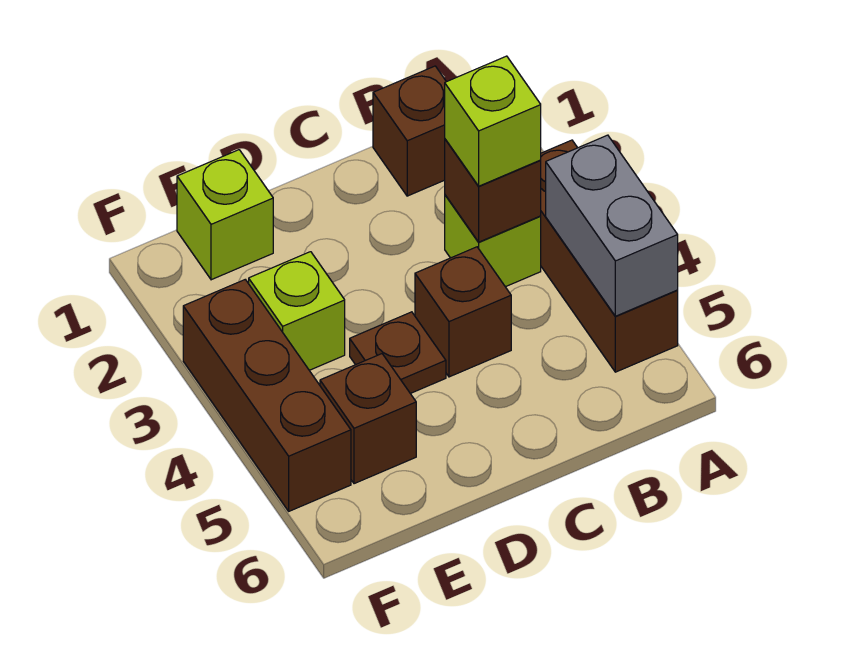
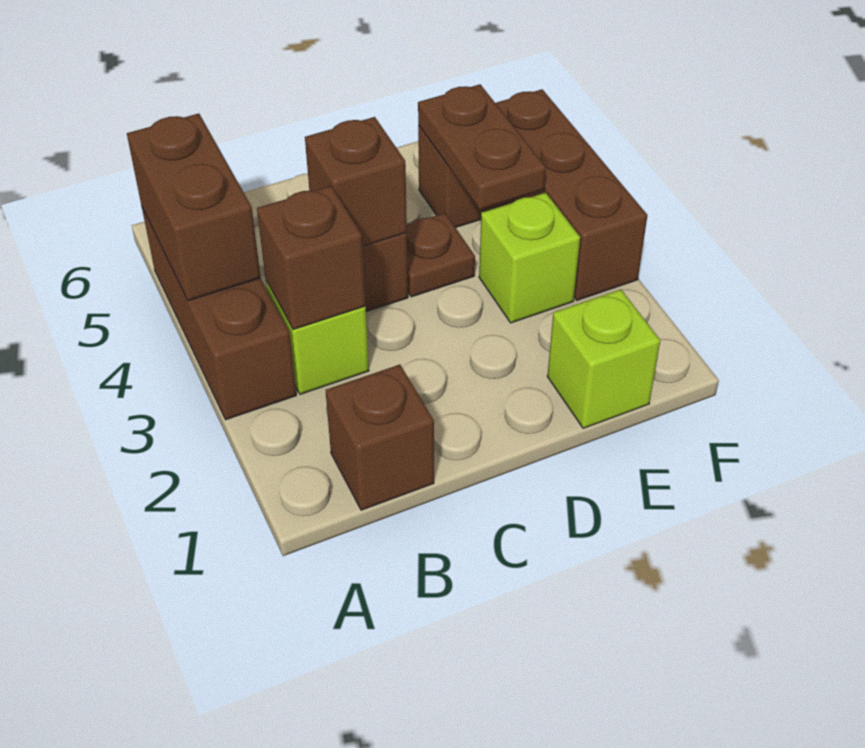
grey 1x2 brick [546,135,678,316] -> brown 1x2 brick [127,114,261,301]
lime 1x1 brick [445,56,541,186] -> none
none -> brown 1x1 brick [305,117,407,246]
none -> brown 1x2 plate [418,84,546,209]

